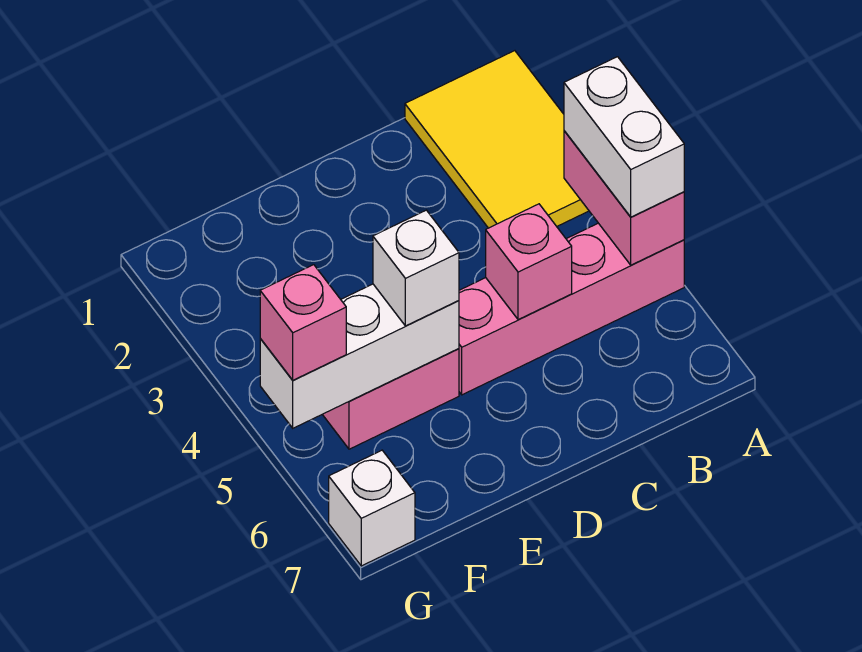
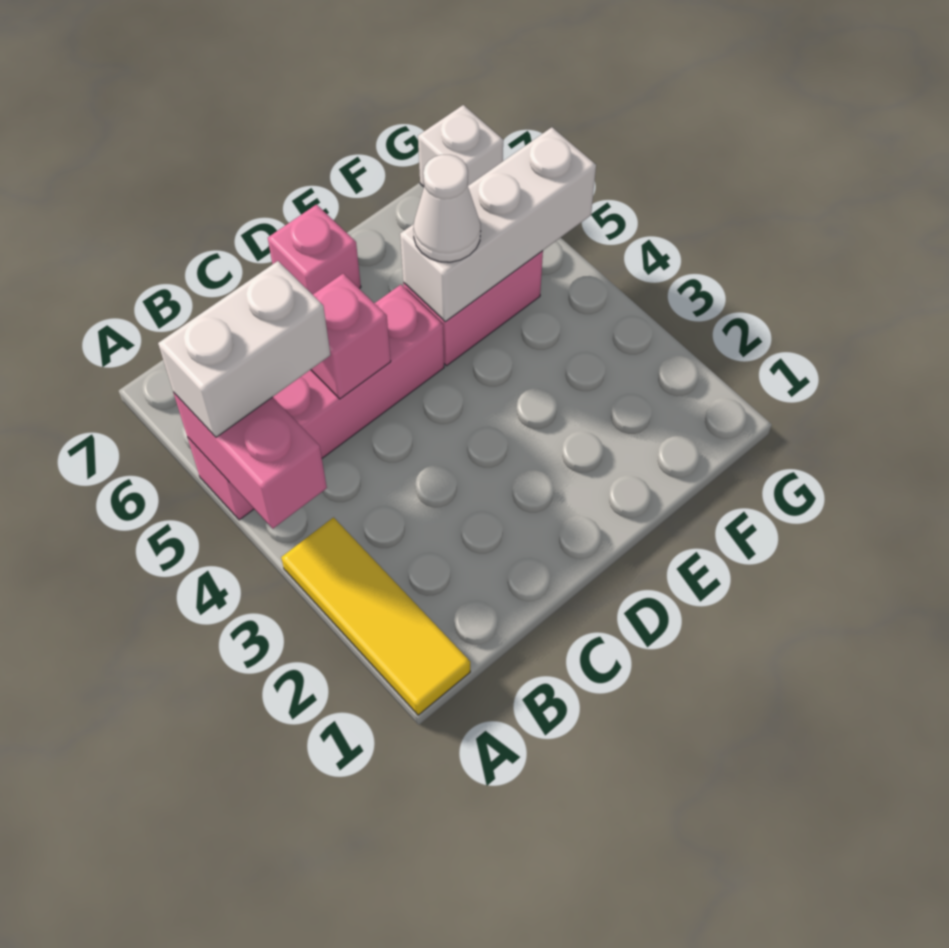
yellow 2x3 tile [405,51,589,228] -> yellow 1x3 tile [281,518,470,715]
white 1x2 brick [564,57,684,217] -> white 1x2 brick turned to [158,261,330,437]
white 1x1 brick [373,210,459,326] -> white 1x1 cone [413,155,481,262]
pink 1x1 brick [260,265,346,380] -> pink 1x1 brick moved to [268,205,361,295]

